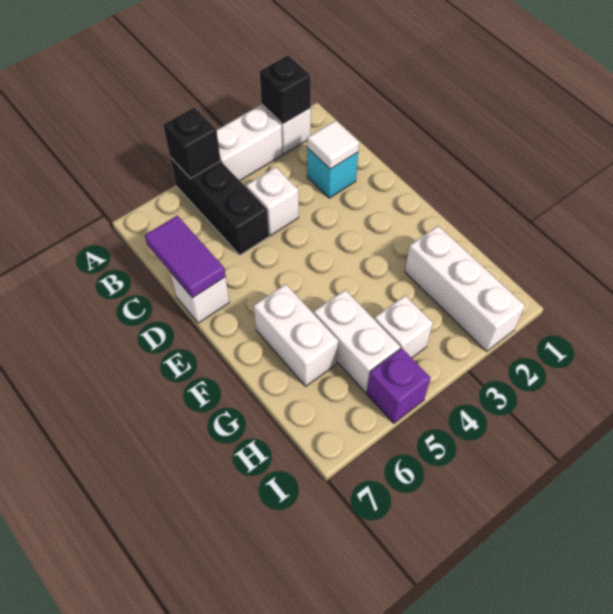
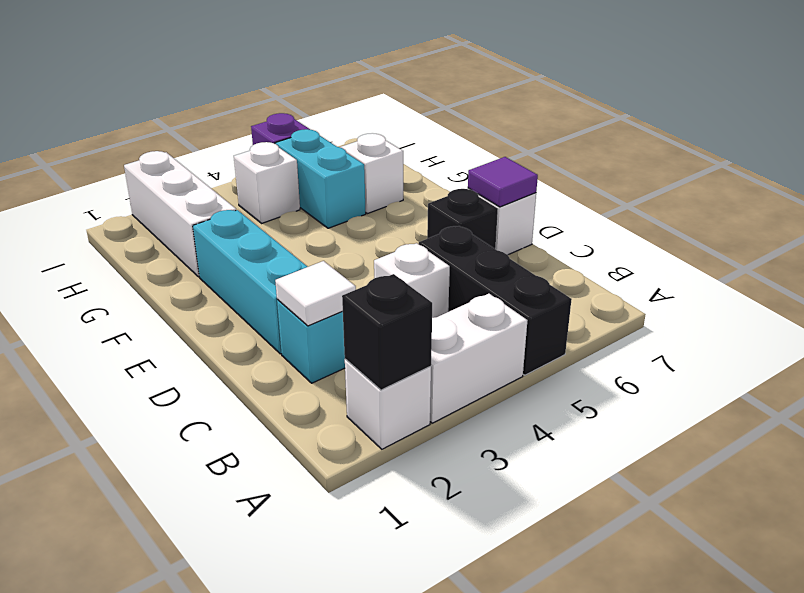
black 1x1 brick [163,107,221,178] -> black 1x1 brick moved to [427,189,498,249]
purple 1x2 tile [145,216,226,298] -> purple 1x1 tile [468,157,538,207]
none -> cyan 1x3 brick [193,210,307,354]
white 1x2 brick [254,284,338,386] -> white 1x1 brick [340,133,403,214]
white 1x2 brick [314,290,400,392] -> cyan 1x2 brick [275,129,366,228]

